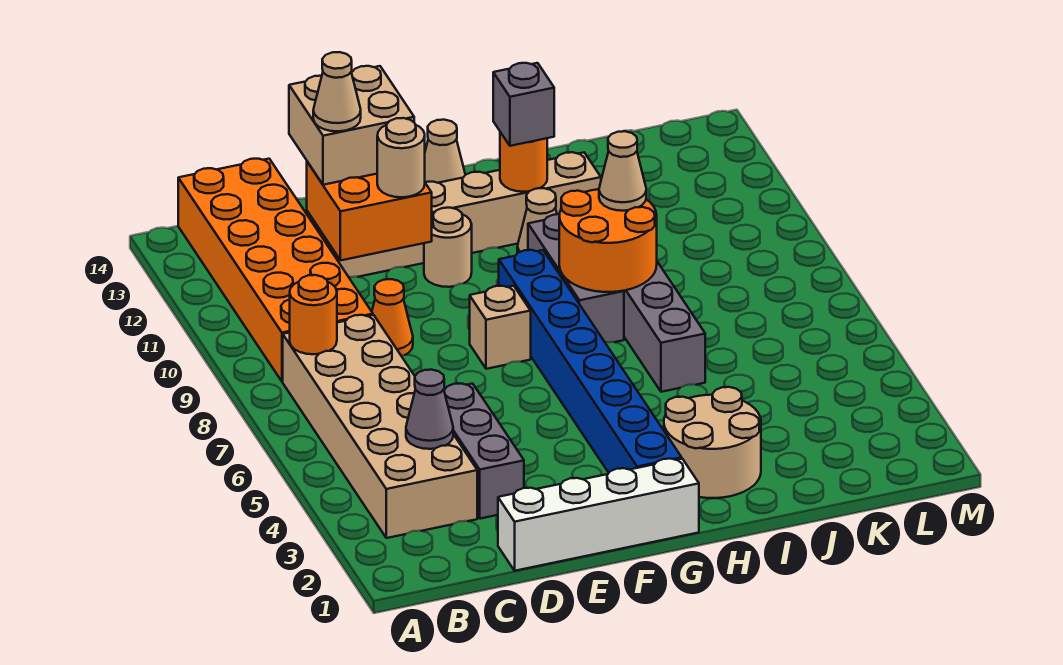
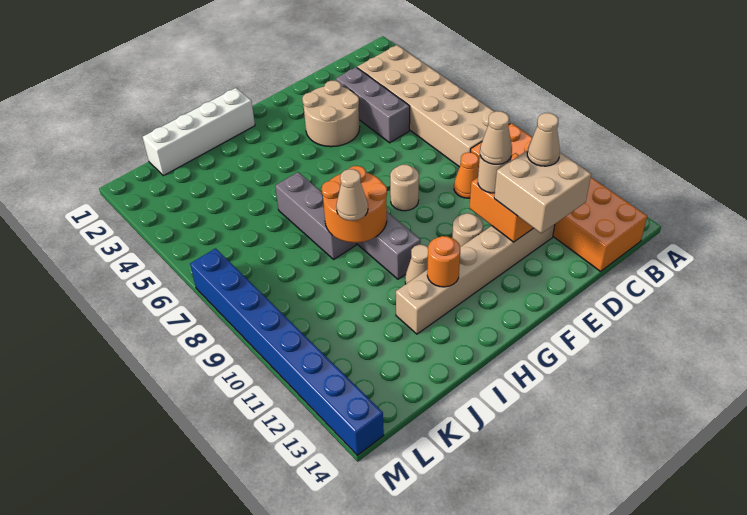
orange 1x1 round brick [290,275,337,354] -> none
grey 1x1 cone [406,370,453,449] -> none
white 1x4 brick [498,459,699,571] -> white 1x4 brick moved to [143,88,255,176]
tan 1x1 brick [470,286,531,369] -> tan 1x1 round brick [390,165,419,211]
blue 1x8 brick [499,250,682,473] -> blue 1x8 brick moved to [190,248,384,455]
tan 1x1 cone [425,120,465,183] -> tan 1x1 cone moved to [480,111,512,164]
tan 2x2 round brick [664,387,761,498] -> tan 2x2 round brick moved to [302,81,360,147]
grey 1x1 brick [493,63,554,146] -> none

